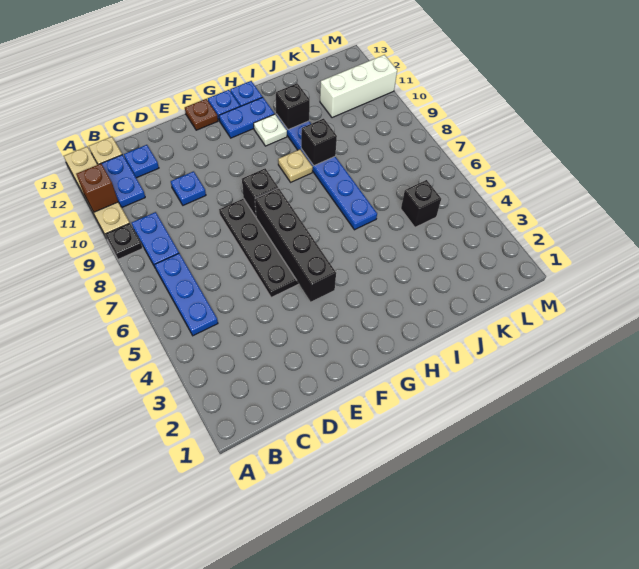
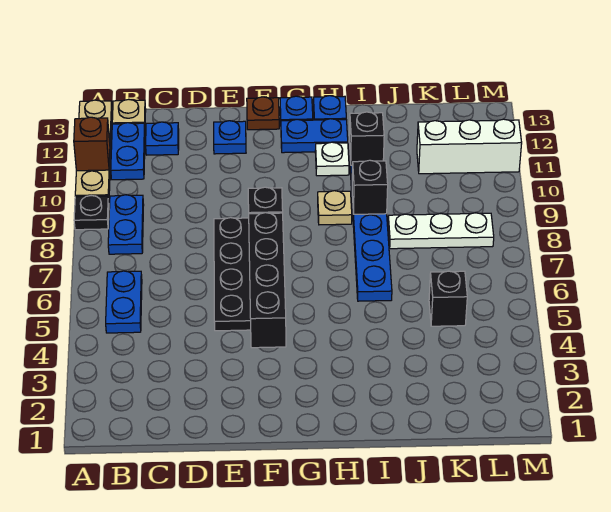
blue 1x3 plate [155,253,218,336] -> blue 1x2 plate [106,271,142,333]
blue 1x1 plate [171,171,206,205] -> blue 1x1 plate moved to [214,121,246,154]
none -> white 1x3 plate [388,213,494,249]

